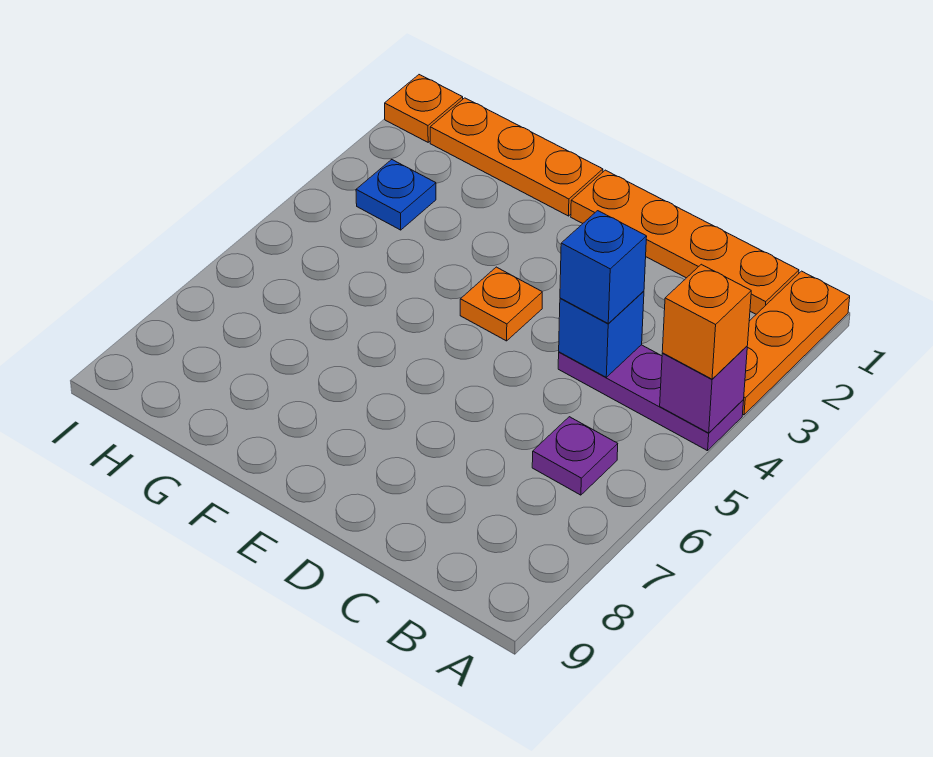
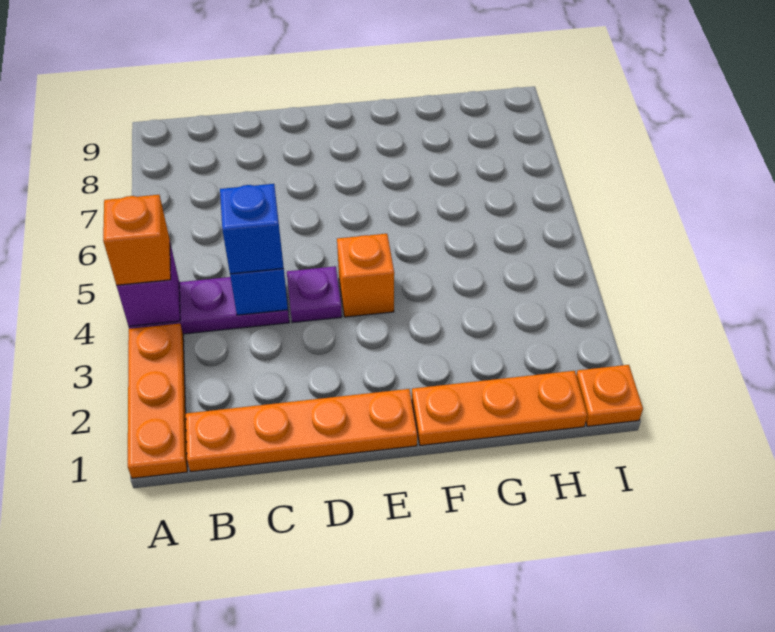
purple 1x1 plate [532,417,618,495] -> purple 1x1 plate moved to [287,266,342,323]
orange 1x1 plate [460,267,542,341] -> orange 1x1 brick [337,234,394,317]
blue 1x1 plate [356,160,436,230] -> none

